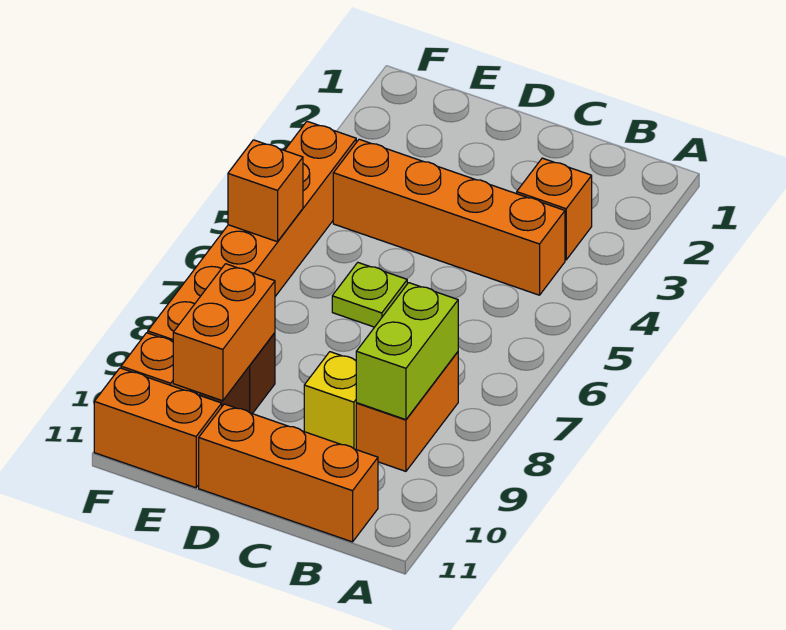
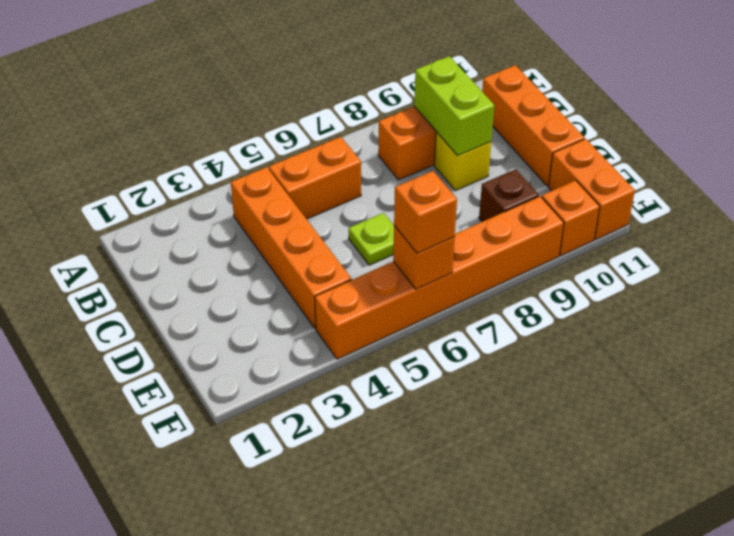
orange 1x1 brick [517,158,592,260] -> orange 1x1 brick moved to [394,171,457,253]
lime 1x2 brick [356,283,458,420] -> lime 1x2 brick turned to [414,56,494,156]
orange 1x2 brick [173,264,275,401] -> orange 1x2 brick moved to [269,137,361,219]

